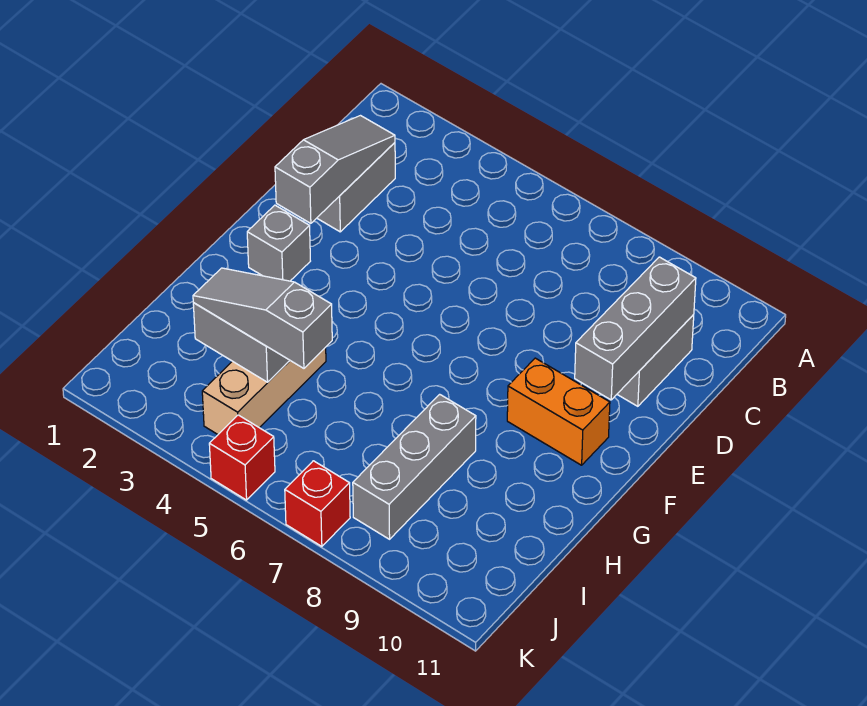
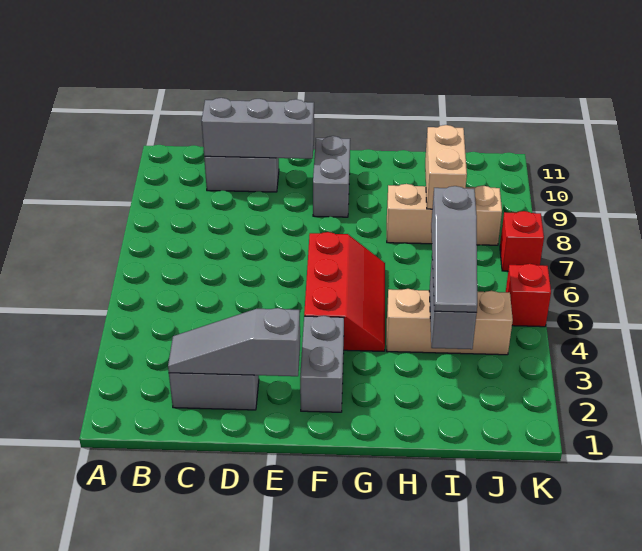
grey 1x1 brick [247,205,310,281] -> grey 1x2 brick [300,316,344,412]
none -> red 2x3 slope [304,232,385,351]
orange 1x2 brick [507,358,610,465] -> grey 1x2 brick [313,136,350,217]
grey 1x3 brick [353,394,476,539] -> tan 1x3 brick [387,184,502,245]
none -> tan 1x2 brick [425,125,467,209]

